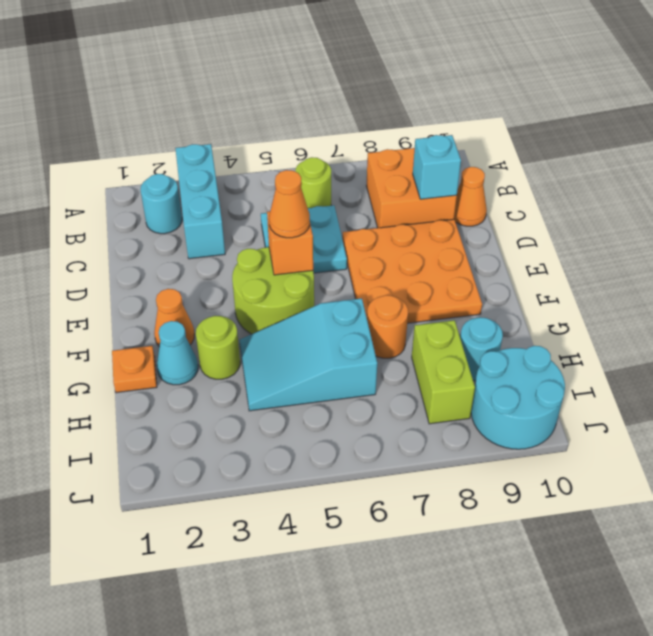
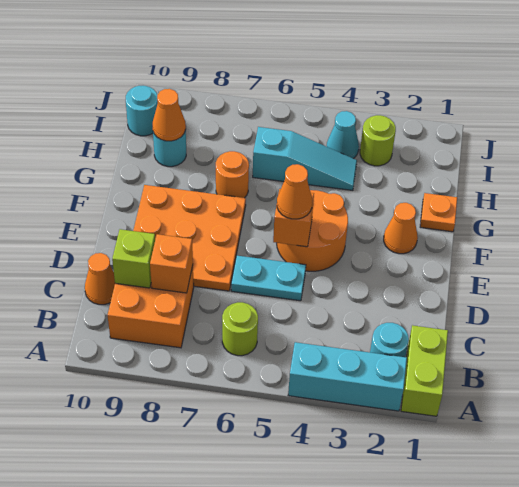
cyan 1x3 brick [175,144,225,259] -> cyan 1x3 brick turned to [288,342,407,411]
cyan 2x2 plate [261,205,347,273] -> cyan 1x2 plate [231,256,306,301]
none -> orange 1x1 brick [150,234,193,293]
cyan 1x1 brick [413,135,461,199] -> lime 1x1 brick [112,229,155,288]
lime 2x2 round brick [232,247,314,334] -> orange 2x2 round brick [277,190,348,271]
cyan 1x1 cone [157,321,198,385] -> cyan 1x1 cone moved to [327,111,359,159]
lime 1x1 round brick [196,316,240,379] -> lime 1x1 round brick moved to [360,115,396,166]
cyan 2x3 slope [239,298,377,411] -> cyan 1x3 slope [253,127,357,190]
lime 1x2 brick [412,320,475,424] -> lime 1x2 brick moved to [401,325,448,416]
none -> orange 1x1 cone [153,89,186,141]
cyan 2x2 round brick [471,346,565,449] -> cyan 1x1 round brick [126,86,158,136]

